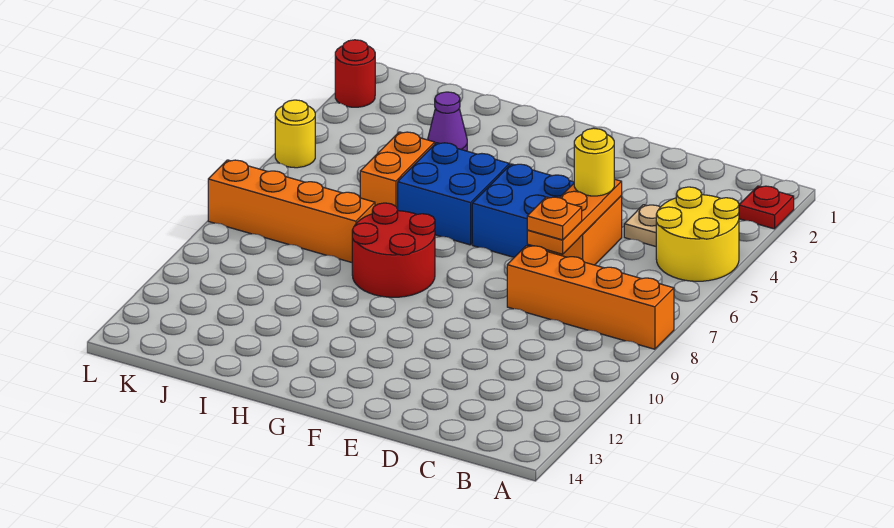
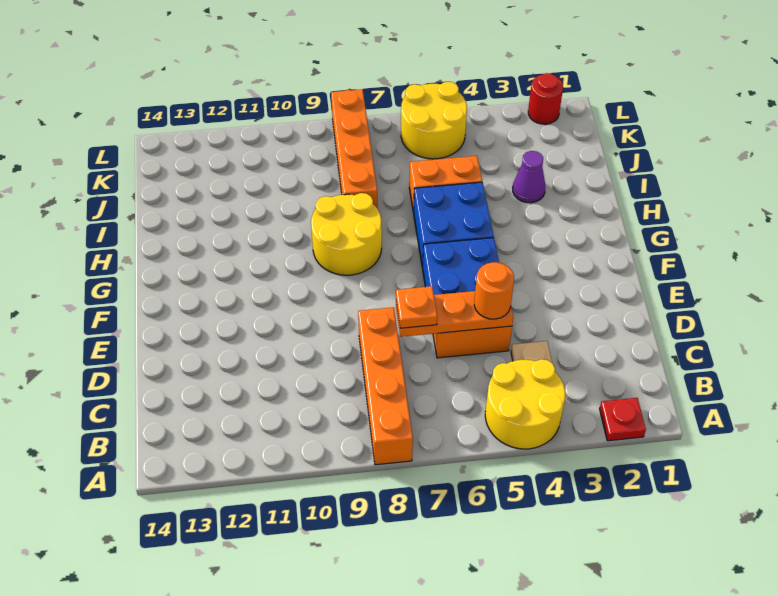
yellow 1x1 round brick [574,128,614,196] -> orange 1x1 round brick [474,262,514,319]
red 2x2 round brick [352,203,435,297] -> yellow 2x2 round brick [311,193,382,275]
yellow 1x1 round brick [275,100,315,168] -> yellow 2x2 round brick [401,82,467,159]

